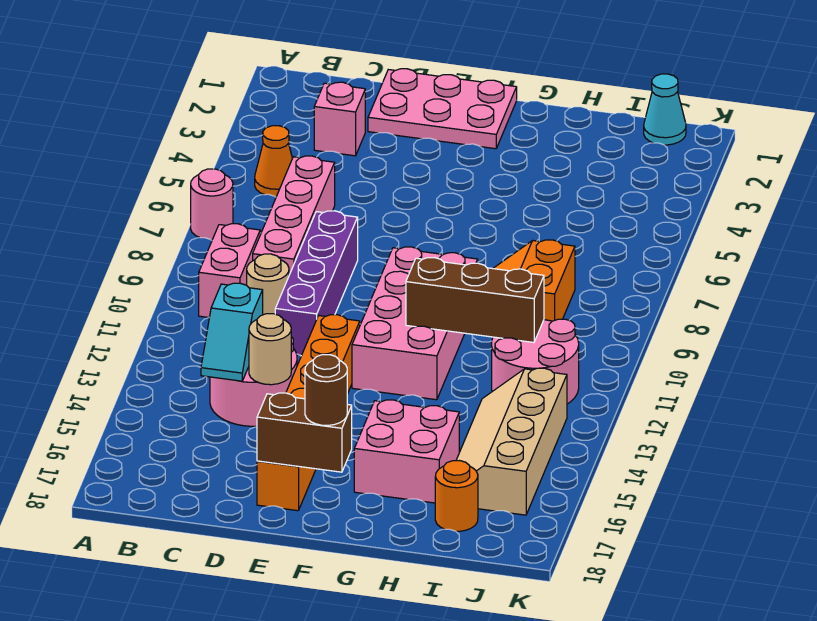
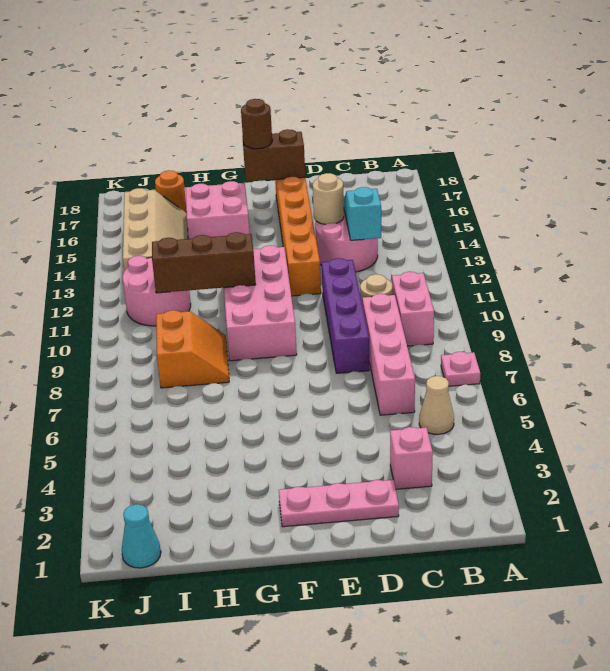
pink 1x1 round brick [191,169,233,240] -> pink 1x1 plate [441,352,480,386]
orange 1x1 cone [255,126,292,197] -> tan 1x1 cone [419,376,454,434]
pink 2x3 plate [368,69,517,149] -> pink 1x3 plate [279,480,399,527]

